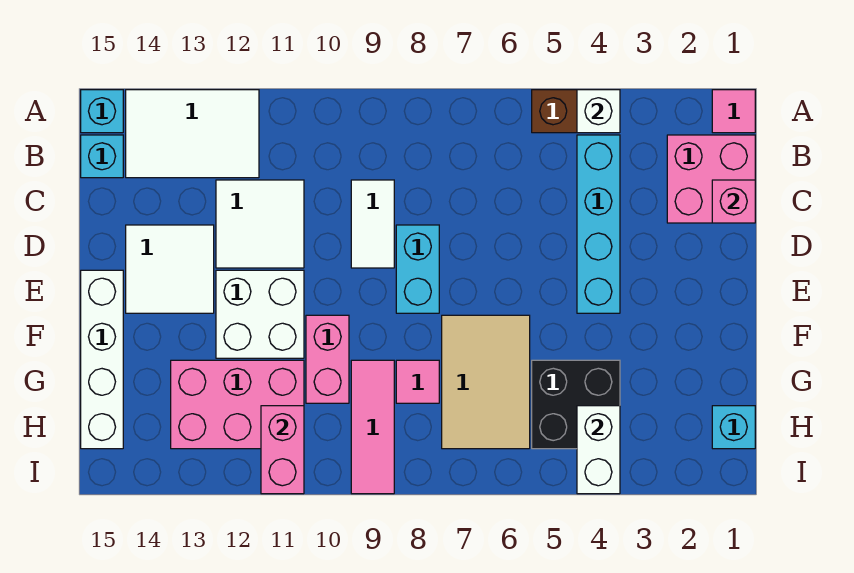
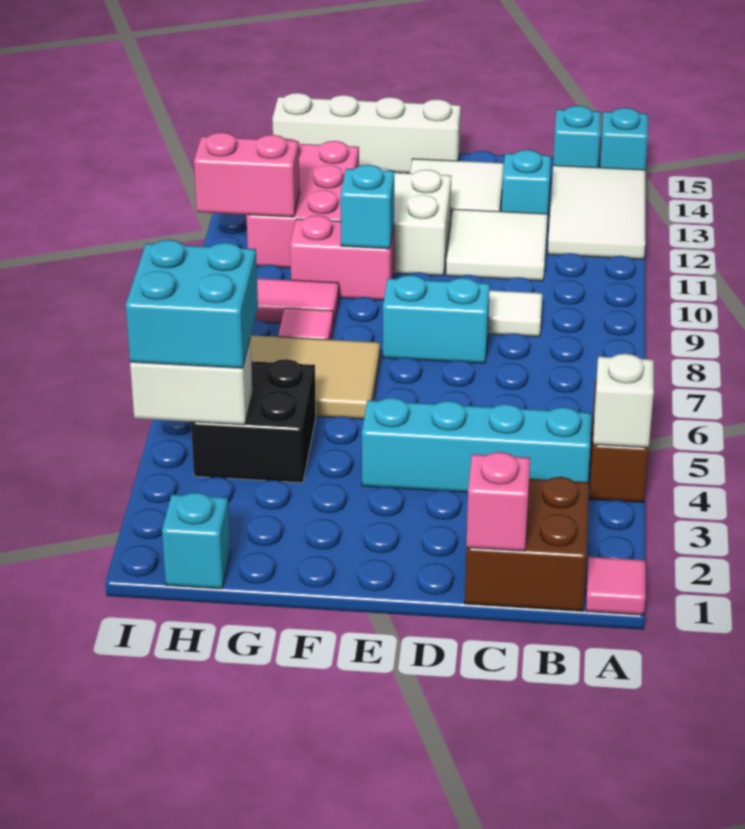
pink 2x2 brick [667,135,755,223] -> brown 2x2 brick [465,477,589,611]
none -> cyan 1x1 brick [501,150,551,220]
none -> cyan 1x1 brick [341,165,394,249]
none -> cyan 2x2 brick [126,240,258,368]

